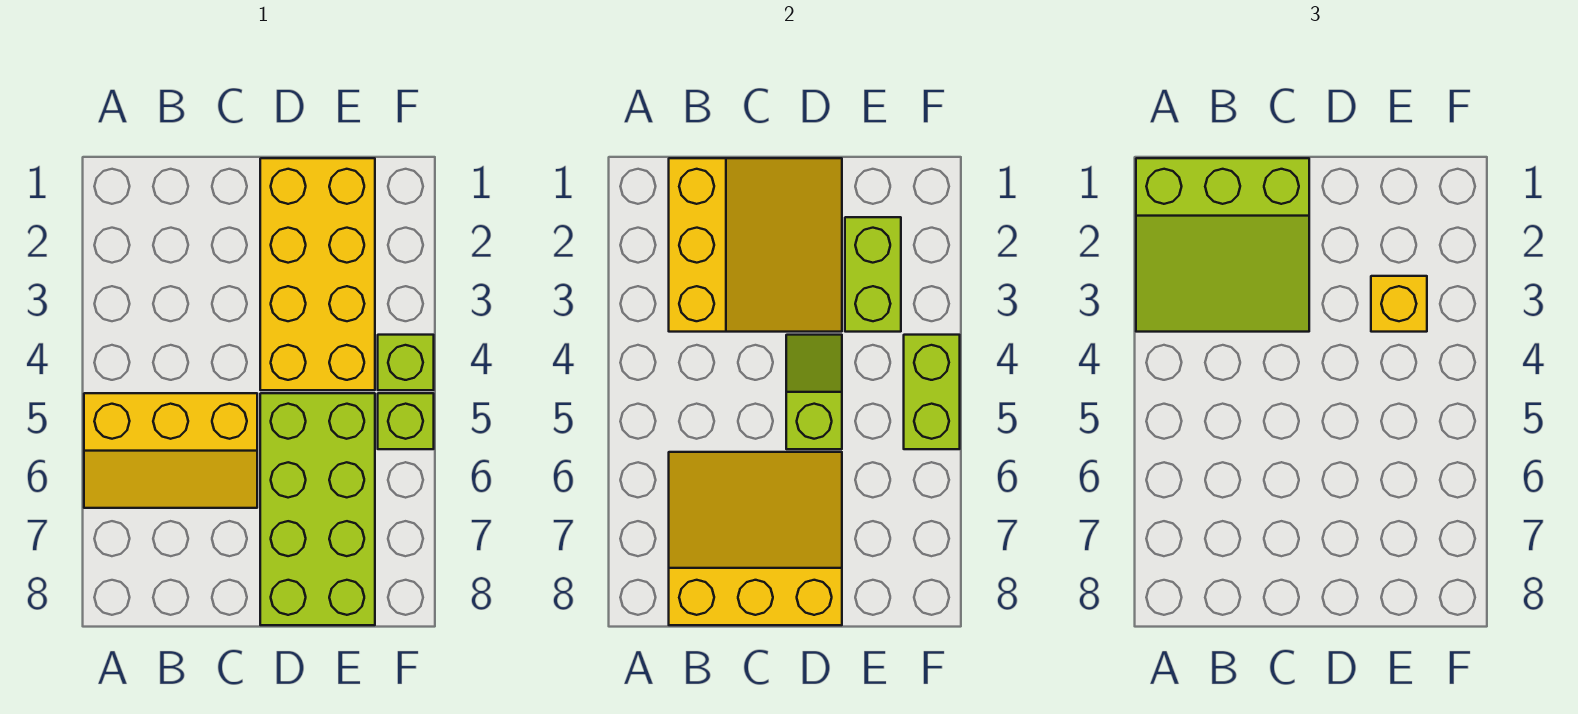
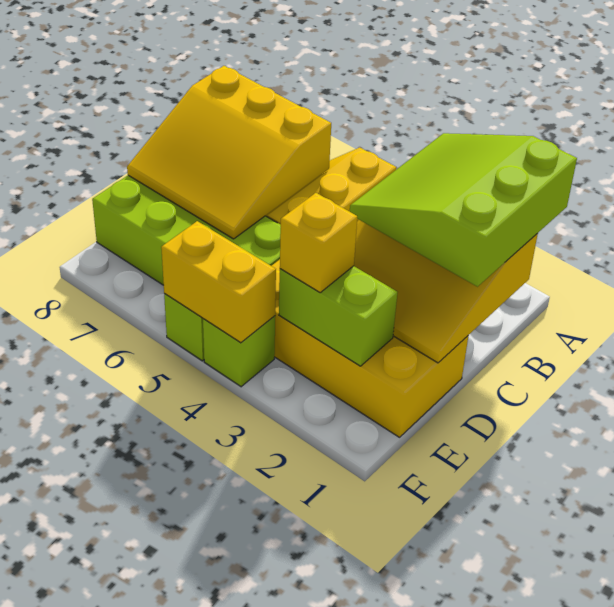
yellow 3x3 slope [669,452,842,625] -> yellow 3x3 slope turned to [127,66,331,239]
lime 1x2 slope [786,335,842,449] -> none
lime 1x2 brick [904,335,960,449] -> yellow 1x2 brick [161,221,276,343]

